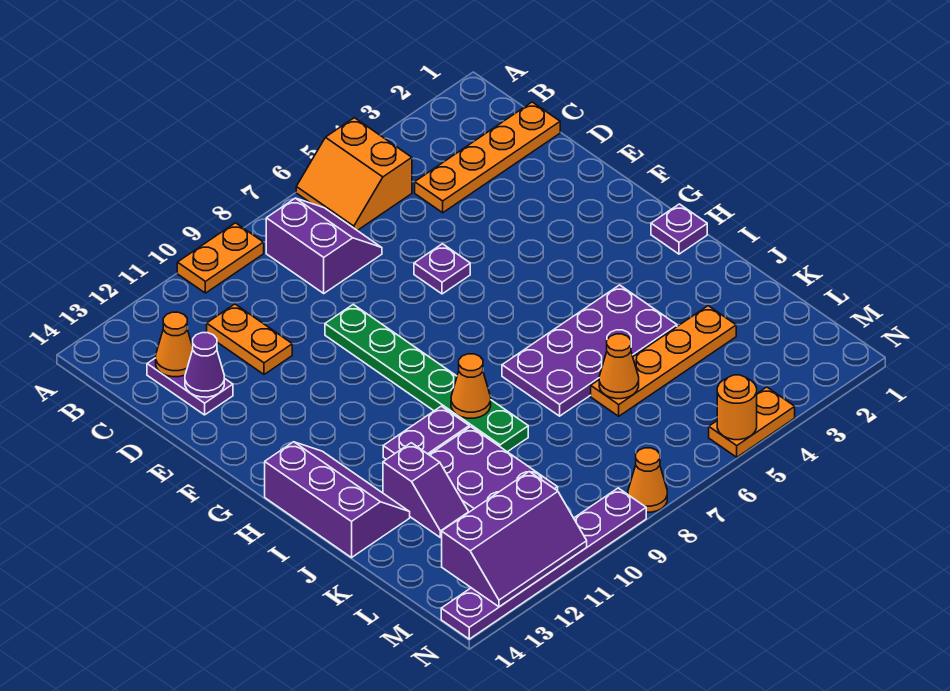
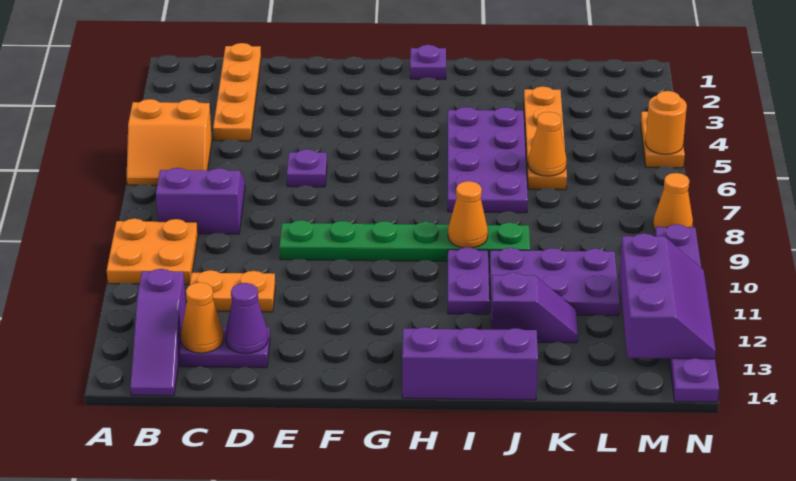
orange 1x2 plate [177,223,264,293] -> orange 2x2 plate [107,219,198,284]
none -> purple 1x3 slope [130,269,186,396]

